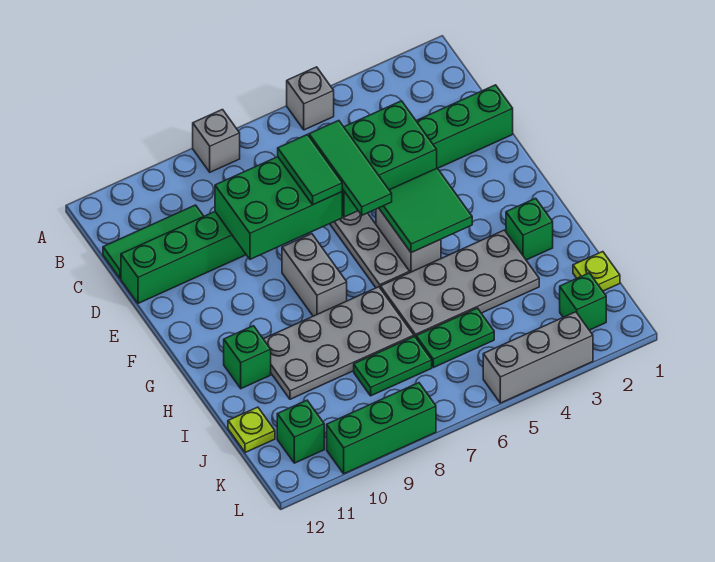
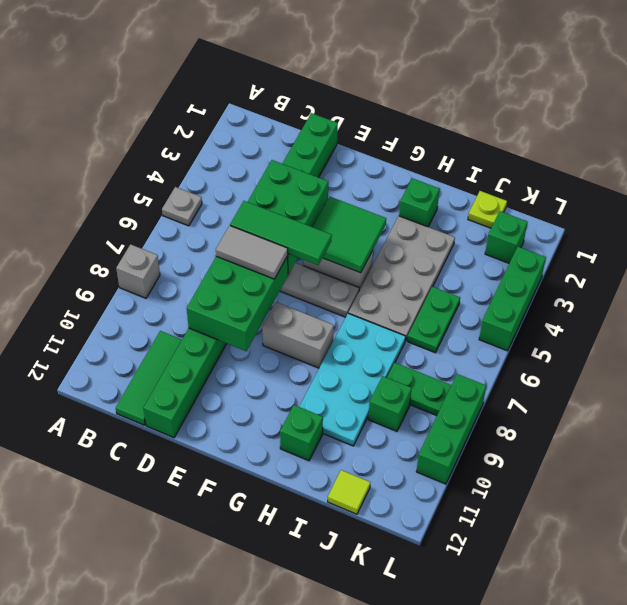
grey 1x1 brick [287,67,334,130] -> grey 1x1 plate [162,187,202,226]
green 1x2 tile [278,135,342,205] -> grey 1x2 tile [216,225,288,279]
grey 2x4 plate [264,287,414,399] -> cyan 2x4 plate [299,313,406,446]
green 1x2 plate [354,336,432,396] -> green 1x2 plate turned to [387,363,451,416]
lime 1x1 plate [228,407,275,453] -> lime 1x1 tile [328,470,370,514]
green 1x1 brick [277,400,324,463] -> green 1x1 brick moved to [368,376,412,431]
grey 1x3 brick [483,312,593,403] -> green 1x3 brick [479,247,546,351]

